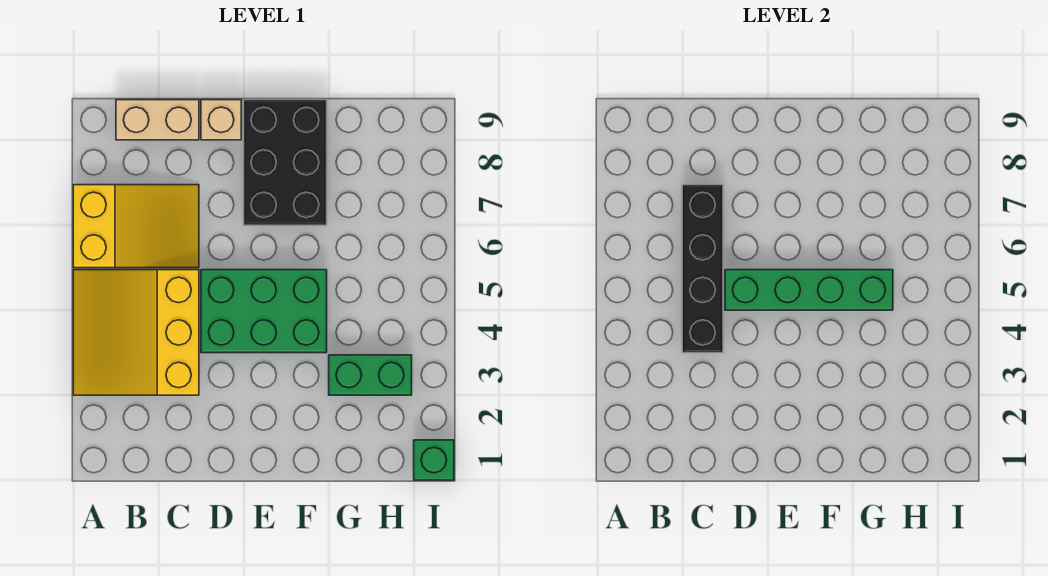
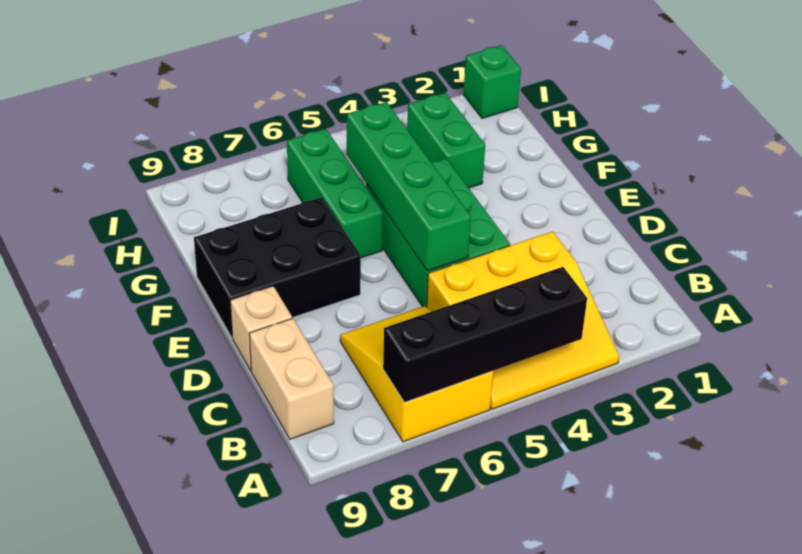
black 1x4 brick [682,185,723,353] -> black 1x4 brick moved to [383,267,587,402]
none -> green 1x3 brick [287,129,383,258]

